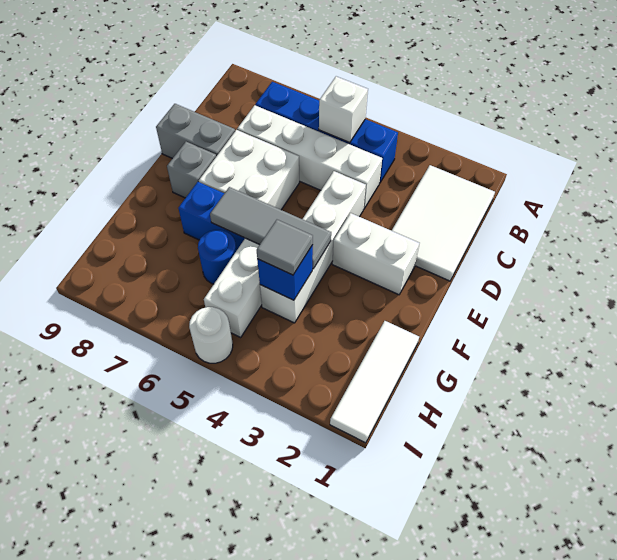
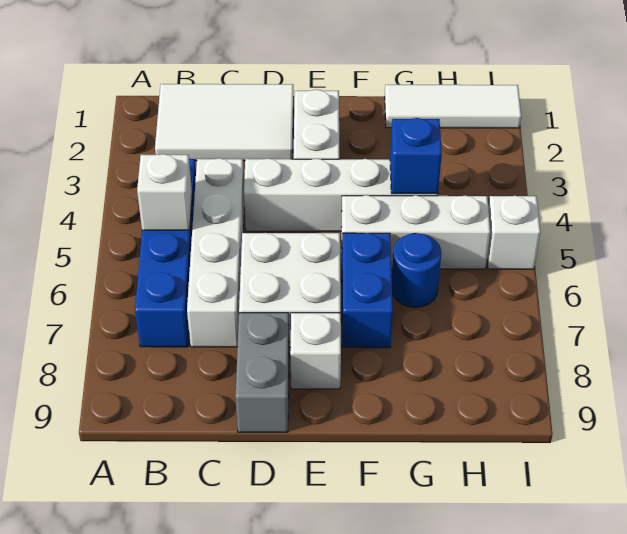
grey 1x1 brick [167,142,216,198] -> white 1x1 brick [290,313,341,389]
grey 1x3 tile [210,187,331,269] -> none
grey 1x1 tile [257,220,313,275] -> none
white 1x1 round brick [189,307,233,363] -> white 1x1 brick [487,196,540,269]

